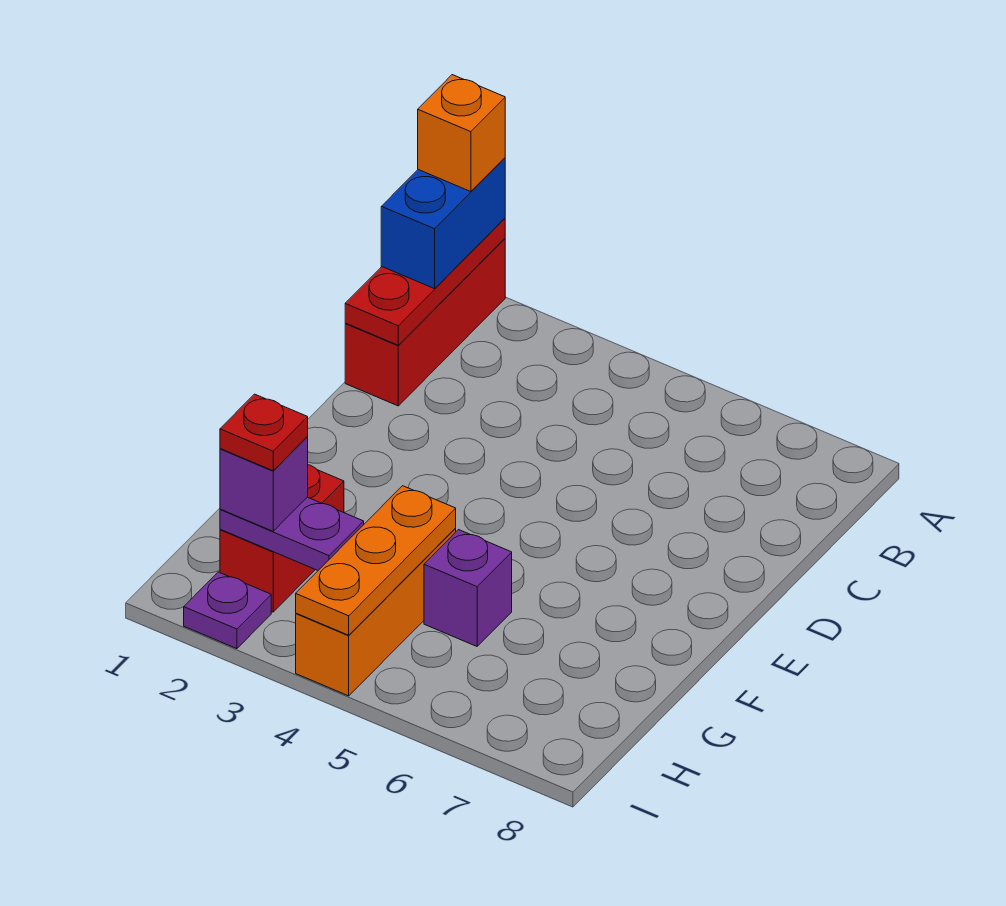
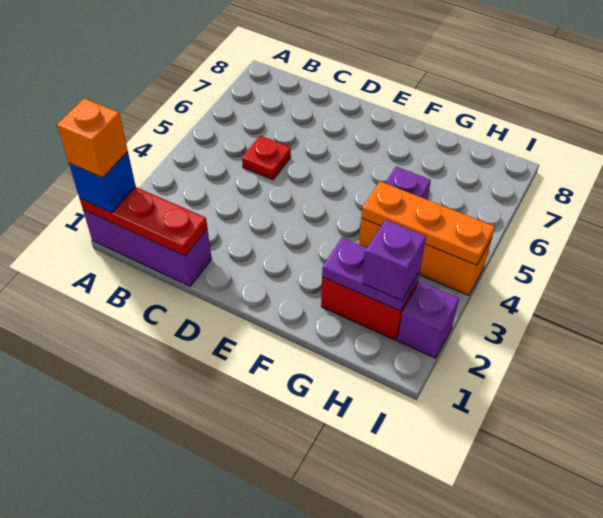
red 1x3 brick [345,239,505,406] -> purple 1x3 brick [83,210,212,286]
blue 1x2 brick [381,158,505,289] -> blue 1x1 brick [69,151,136,213]
purple 1x2 plate [220,497,364,570] -> purple 1x2 plate turned to [322,238,420,311]
red 1x1 plate [220,394,308,471] -> red 1x1 plate moved to [242,136,291,180]
purple 1x1 plate [184,572,271,649] -> purple 1x1 brick [398,282,459,358]

